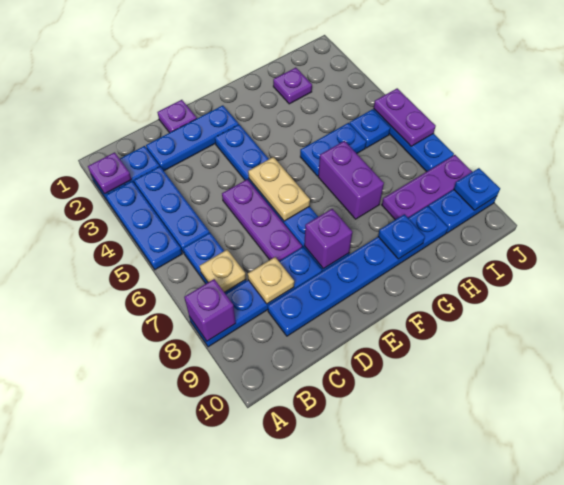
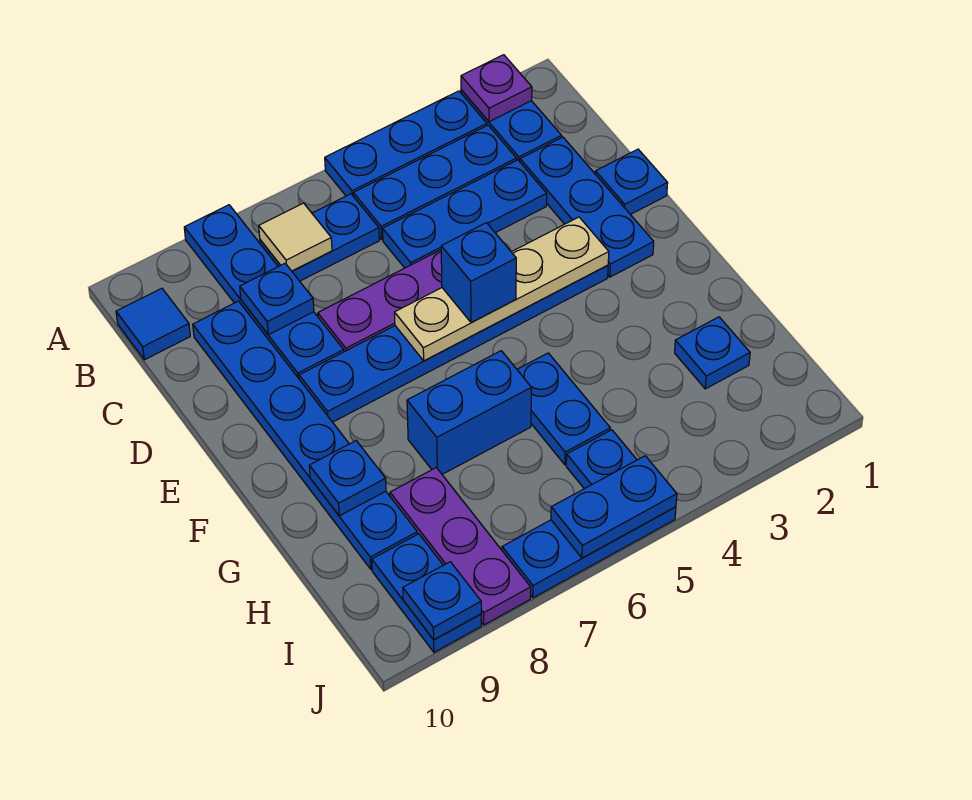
purple 1x1 brick [184,279,236,341] -> none
tan 1x1 plate [200,250,246,292] -> tan 1x1 tile [259,203,332,271]
none -> blue 1x1 tile [116,288,190,360]
none -> blue 1x3 plate [383,160,547,268]
tan 1x1 plate [248,257,294,304] -> blue 1x1 plate [240,264,314,335]
purple 1x1 plate [158,100,197,133] -> blue 1x1 plate [595,149,668,215]
tan 1x2 plate [248,157,310,221] -> tan 1x4 plate [394,217,609,361]
none -> blue 1x1 brick [441,223,516,322]
purple 1x1 brick [304,209,352,269] -> none
purple 1x2 brick [318,141,384,219] -> blue 1x2 brick [407,351,531,474]
purple 1x1 plate [273,68,312,104] -> blue 1x1 plate [675,317,750,389]
purple 1x2 plate [374,88,436,146] -> blue 1x2 plate [551,456,677,558]

